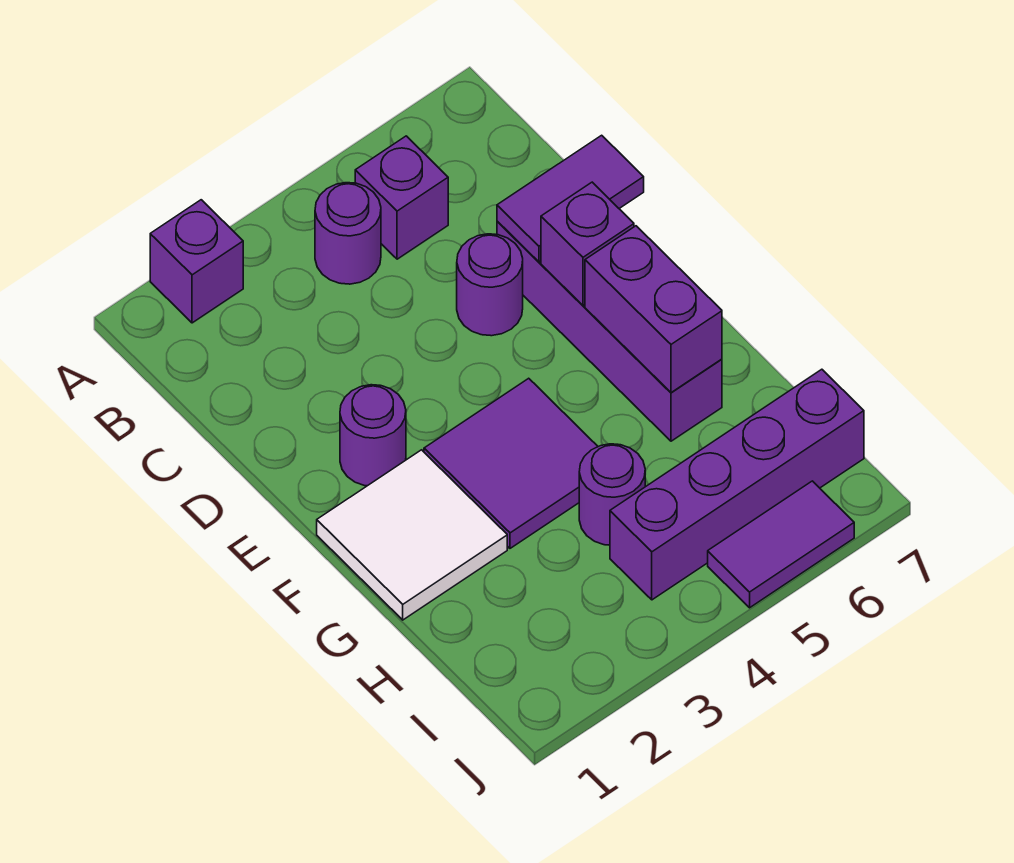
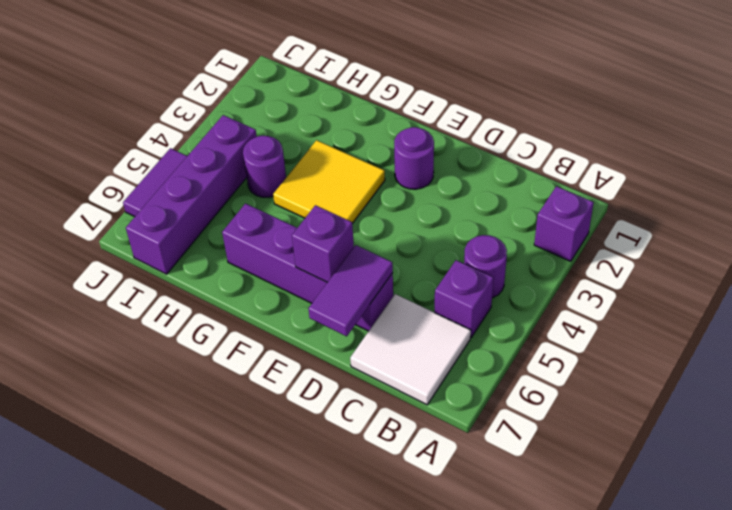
purple 1x1 round brick [457,234,523,336] -> none
white 2x2 tile [317,450,507,620] -> white 2x2 tile moved to [350,294,471,405]
purple 2x2 tile [424,378,598,548] -> yellow 2x2 tile [273,140,385,223]
purple 1x2 brick [585,226,722,393] -> none

